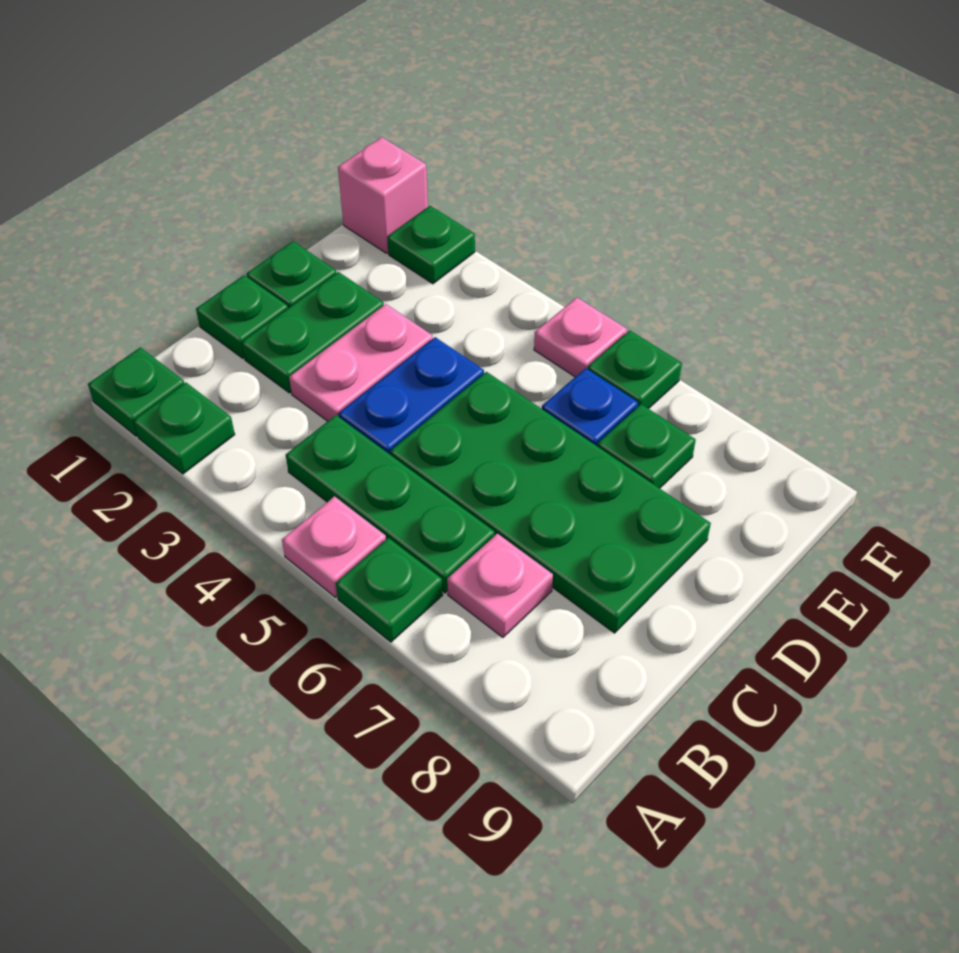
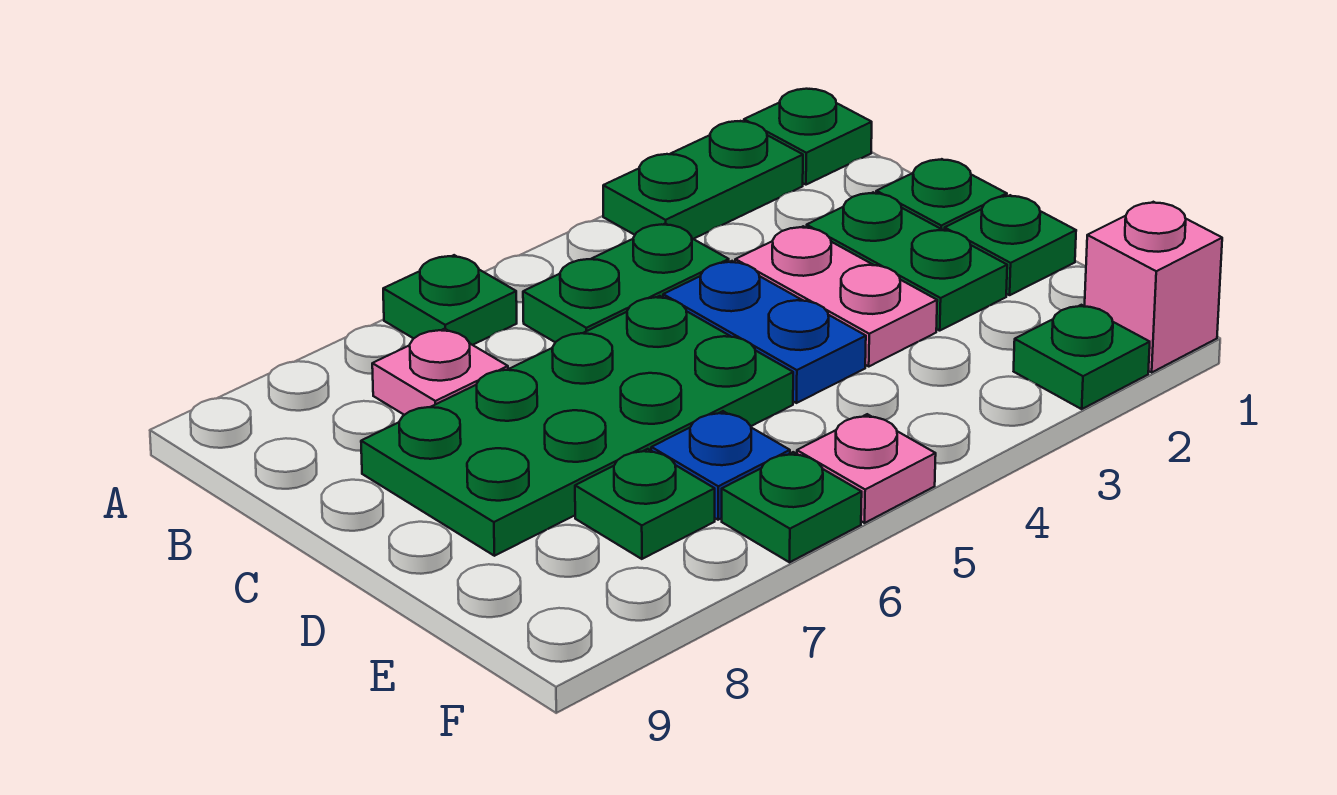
green 1x1 plate [133,383,235,474] -> green 1x2 plate [603,121,803,239]
pink 1x1 plate [282,496,386,597] -> none
green 1x3 plate [286,415,495,593] -> green 1x2 plate [523,223,729,342]

